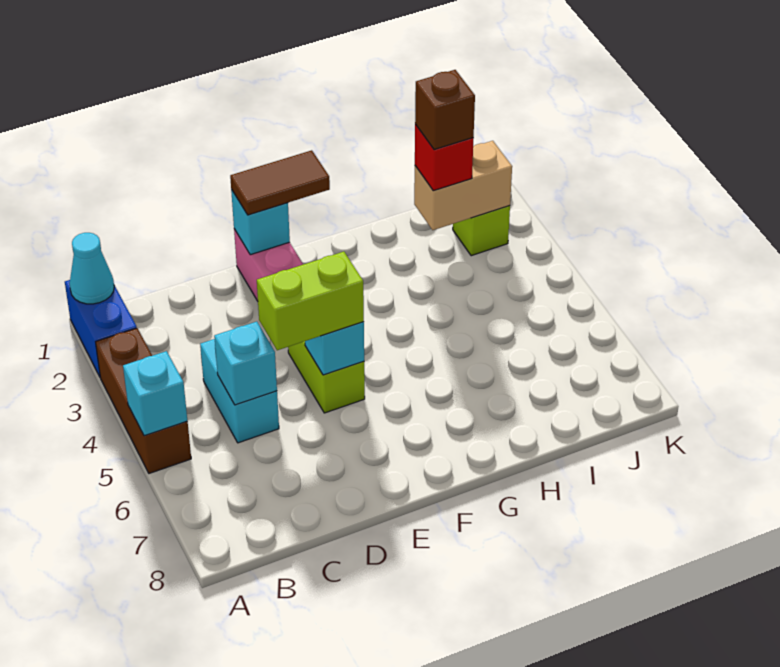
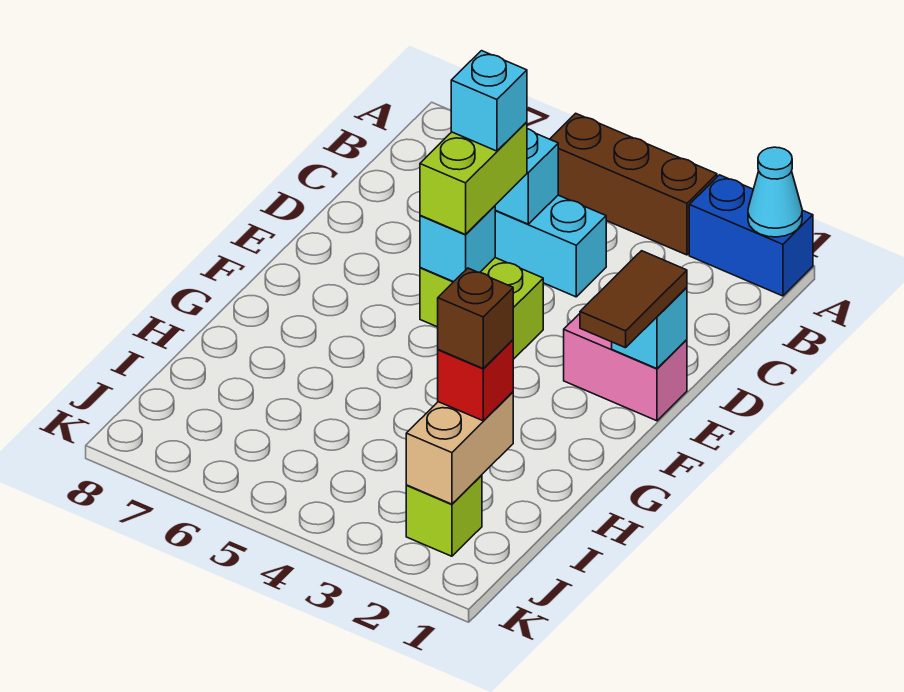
cyan 1x1 brick [123,351,187,436] -> cyan 1x1 brick moved to [451,51,527,151]

